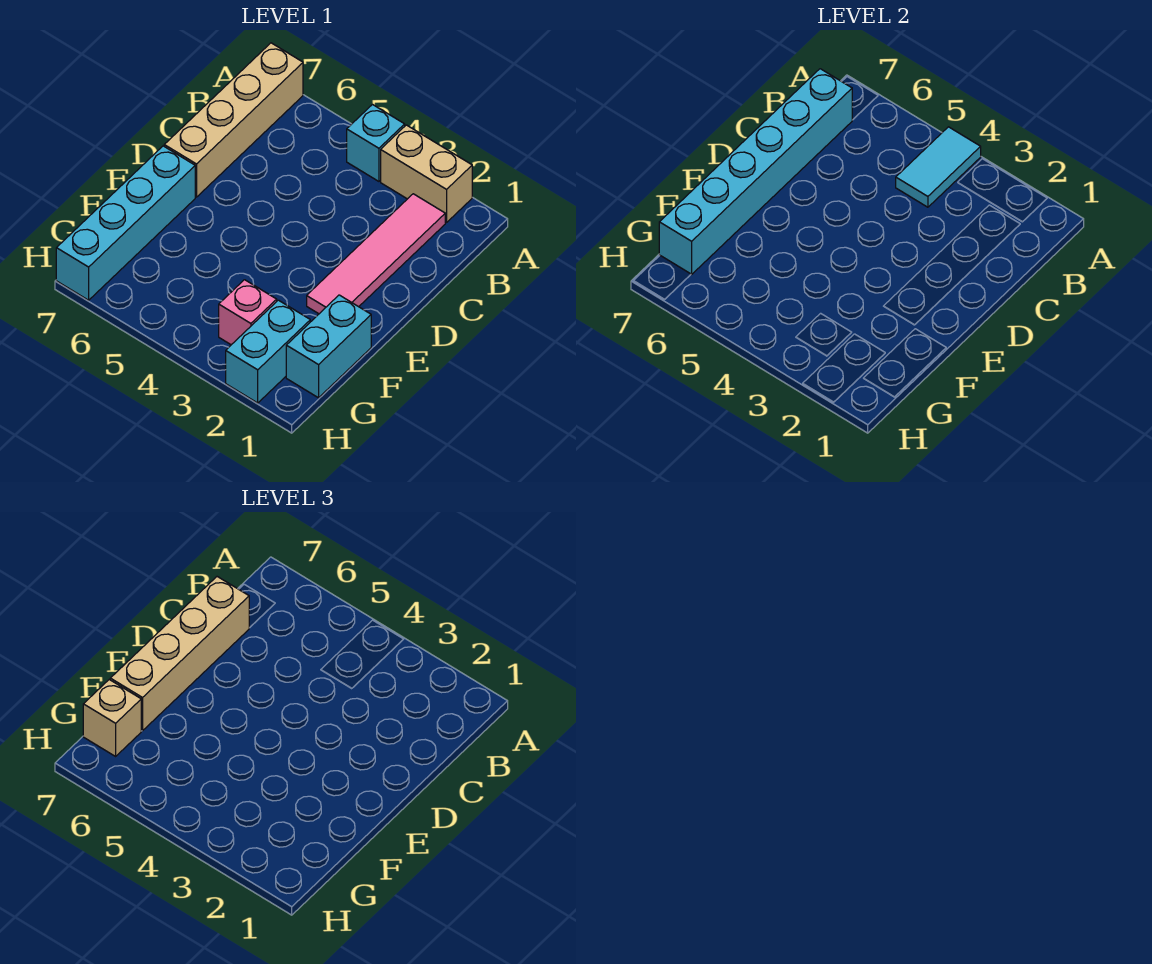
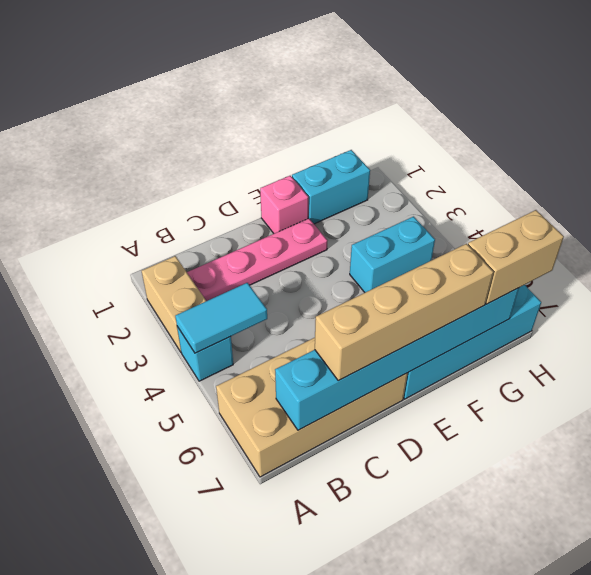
tan 1x4 brick [164,43,303,197] -> tan 2x4 brick [216,338,408,477]
pink 1x4 tile [307,194,445,314] -> pink 1x4 plate [187,218,327,301]
cyan 1x2 brick [226,300,310,403] -> cyan 1x2 brick moved to [350,217,435,292]
pink 1x1 brick [219,280,277,345] -> pink 1x1 brick moved to [260,176,308,234]
tan 1x1 brick [83,680,141,756] -> tan 1x2 brick [468,210,564,304]

